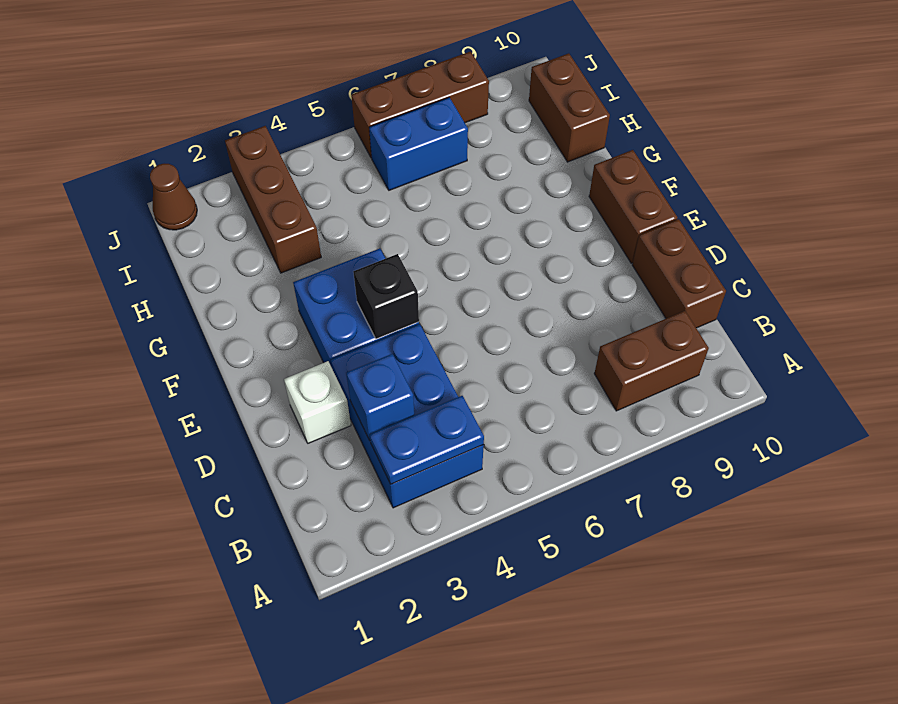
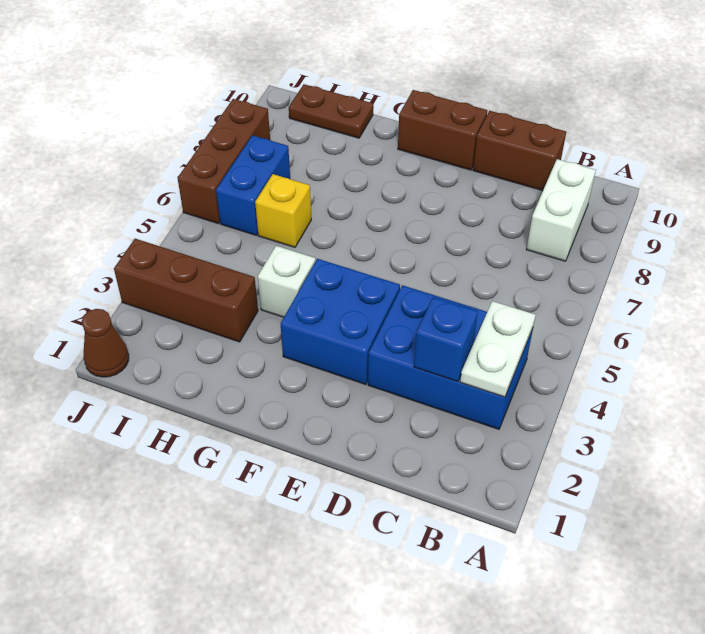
blue 1x2 plate [370,396,484,484] -> white 1x2 plate [460,301,536,397]
brown 1x2 brick [594,311,709,411] -> white 1x2 brick [526,159,596,261]
white 1x1 brick [284,361,351,443] -> white 1x1 brick moved to [258,246,315,317]
black 1x1 brick [353,254,419,339] -> none
none -> yellow 1x1 brick [255,174,311,247]
brown 1x2 brick [529,53,610,162] -> brown 1x2 plate [289,84,373,138]

